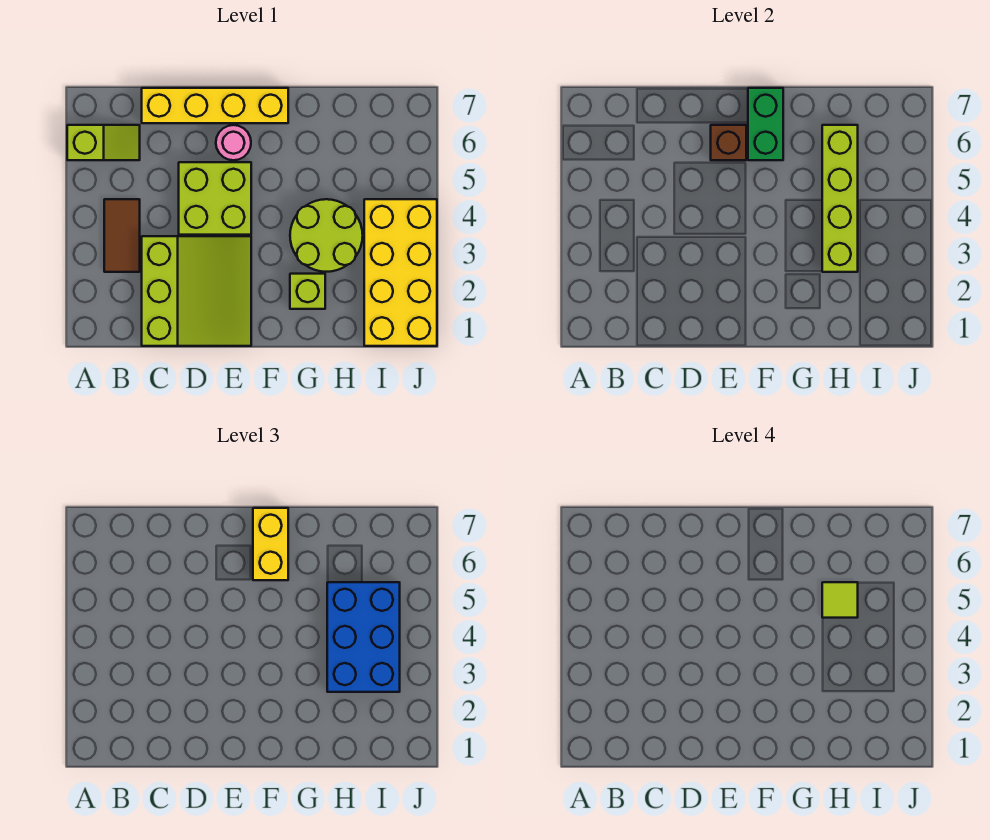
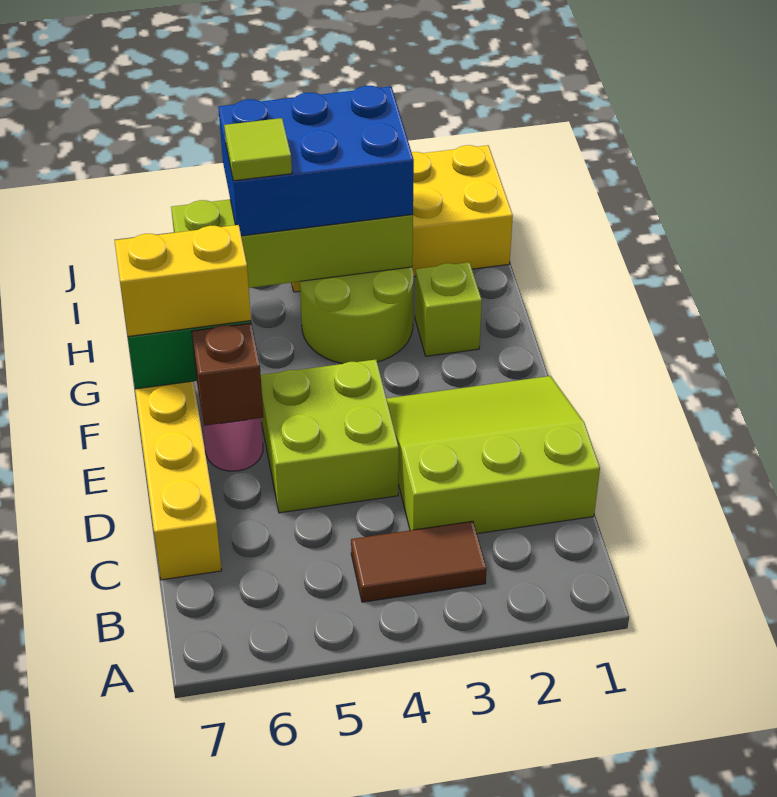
lime 1x2 slope [67,125,140,160] -> none

